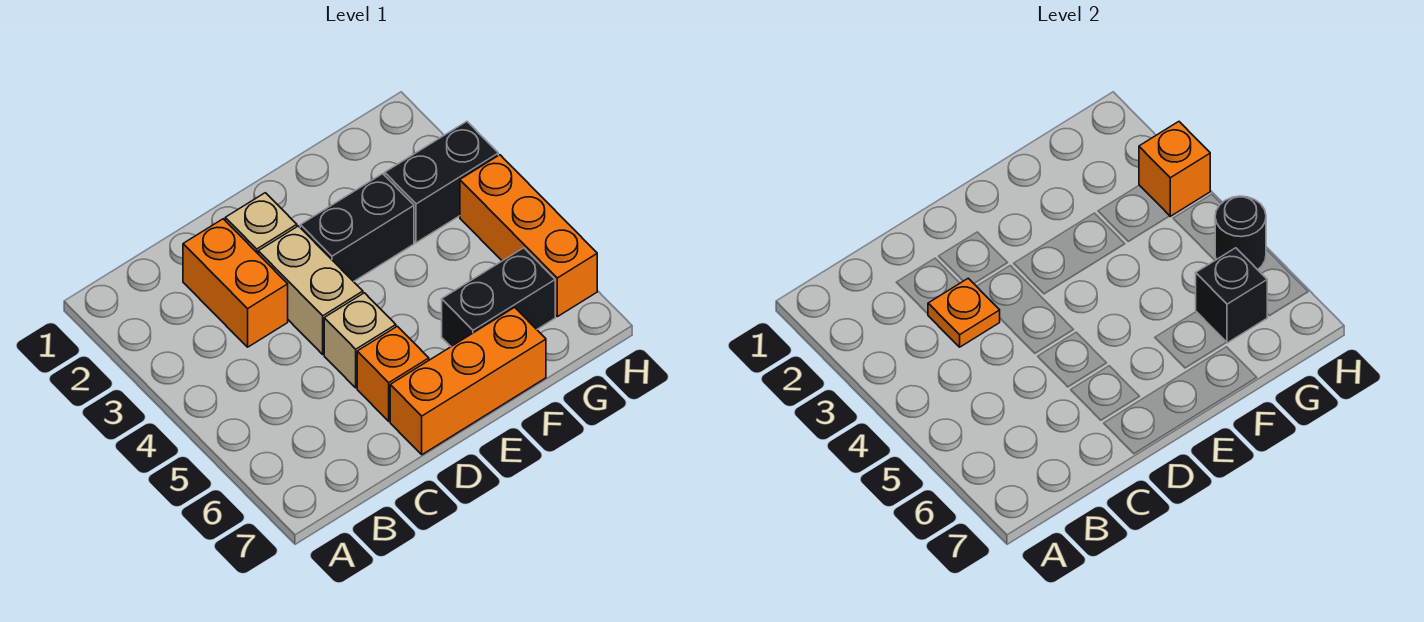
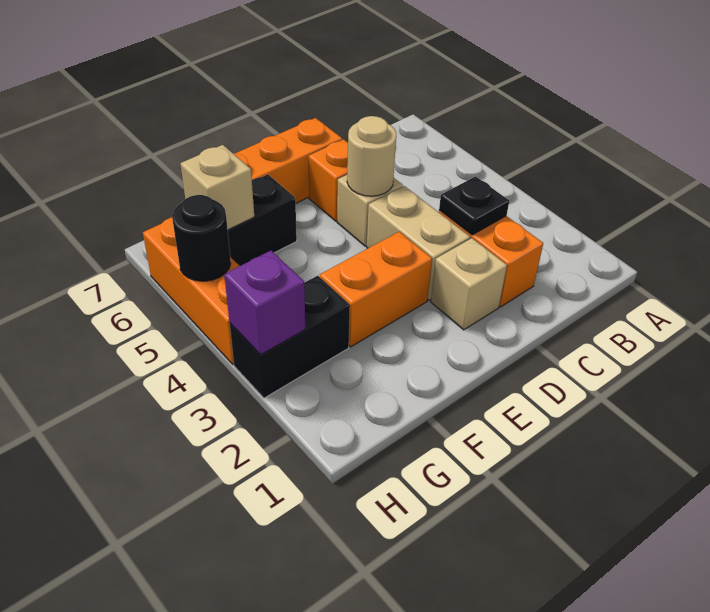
orange 1x1 plate [928,278,1000,347] -> black 1x1 plate [439,176,509,235]
none -> tan 1x1 round brick [347,116,396,196]
black 1x2 brick [300,174,414,282] -> orange 1x2 brick [320,232,432,347]
black 1x1 brick [1196,248,1267,343] -> tan 1x1 brick [180,145,254,230]
orange 1x1 brick [1139,122,1210,216] -> purple 1x1 brick [224,251,305,355]

